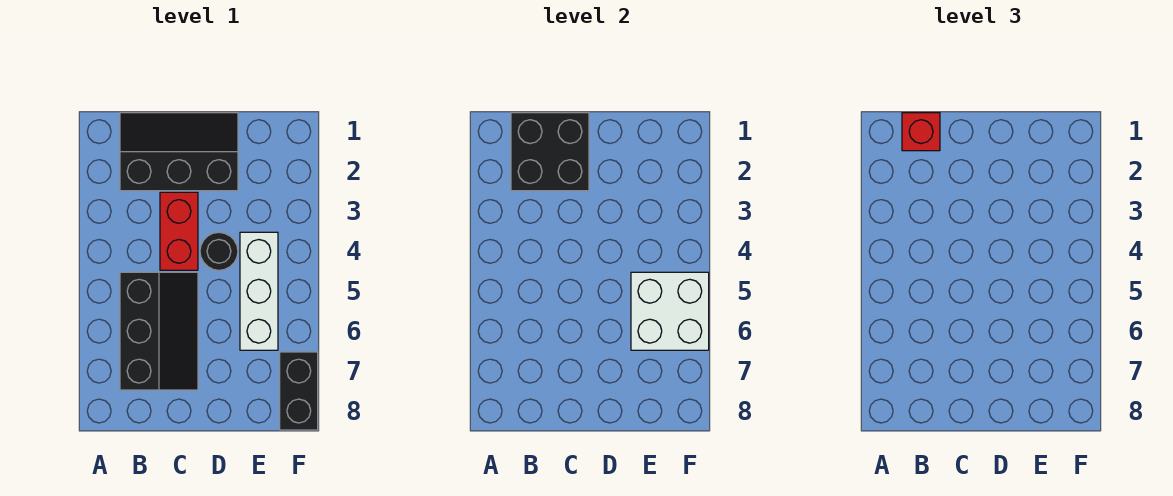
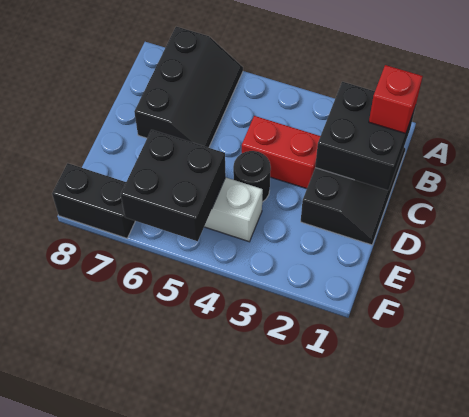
black 2x3 slope [120,272,198,390] -> black 2x3 slope turned to [134,27,243,148]
white 2x2 brick [631,272,709,350] -> black 2x2 brick [121,130,226,241]

